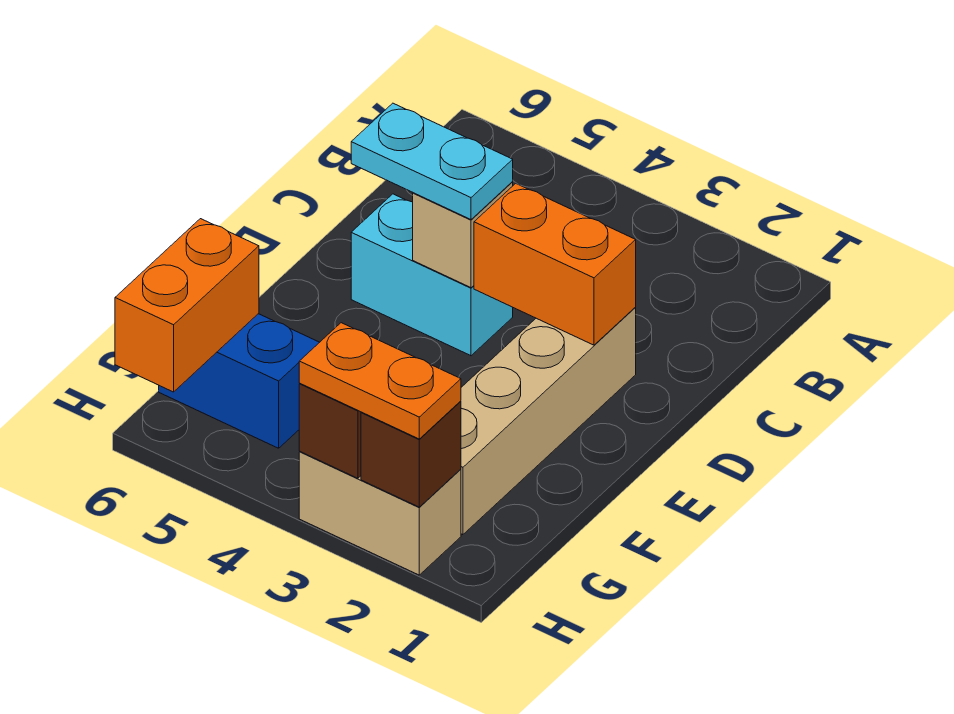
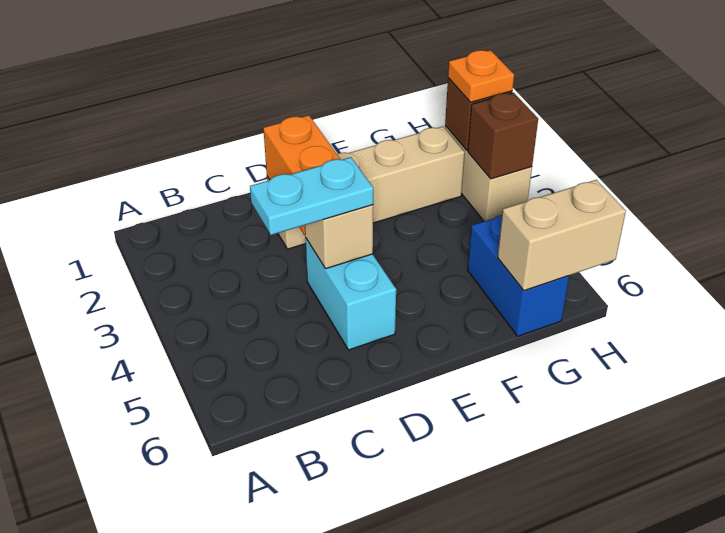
cyan 1x2 plate [351,103,513,219] -> cyan 1x2 plate turned to [250,157,373,235]
orange 1x2 brick [115,219,259,392] -> tan 1x2 brick [498,180,626,291]
orange 1x2 plate [299,323,461,439] -> orange 1x1 plate [448,50,514,102]

